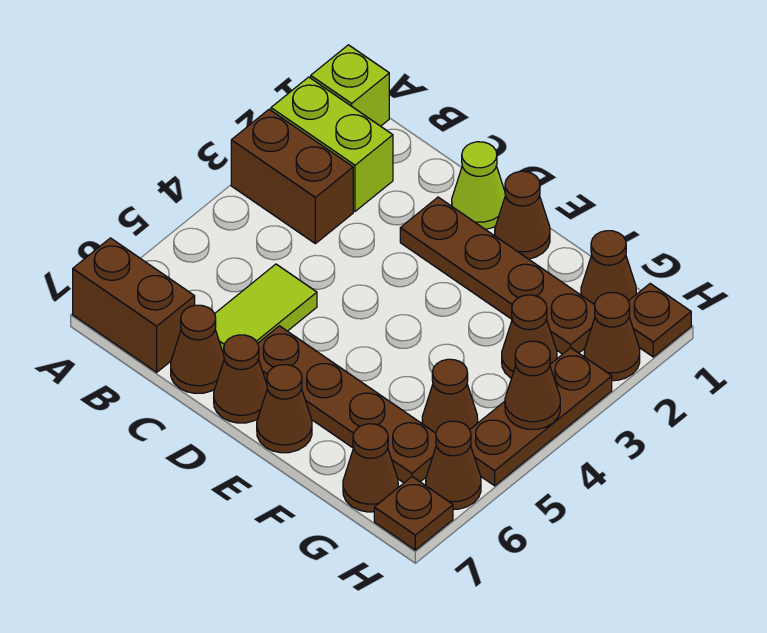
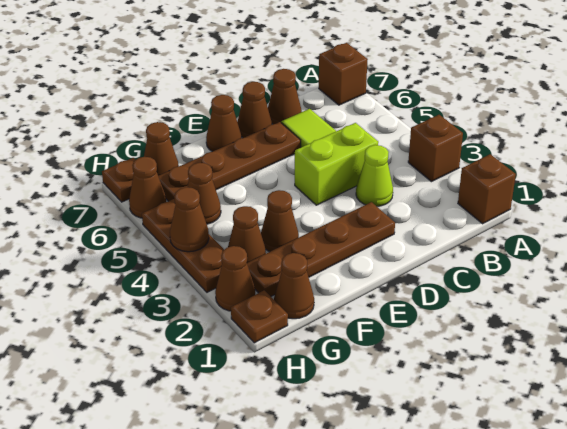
lime 1x1 brick [311,45,389,126] -> brown 1x1 brick [458,154,516,224]
lime 1x2 brick [271,77,393,211] -> lime 1x2 brick moved to [295,123,378,205]
brown 1x2 brick [231,109,353,244] -> brown 1x1 brick [408,115,463,182]
brown 1x2 brick [73,238,195,372] -> brown 1x1 brick [319,43,368,105]
lime 1x1 cone [452,142,505,230] -> lime 1x1 cone moved to [356,145,393,206]
brown 1x1 cone [495,171,550,259] -> brown 1x1 cone moved to [261,190,299,252]

